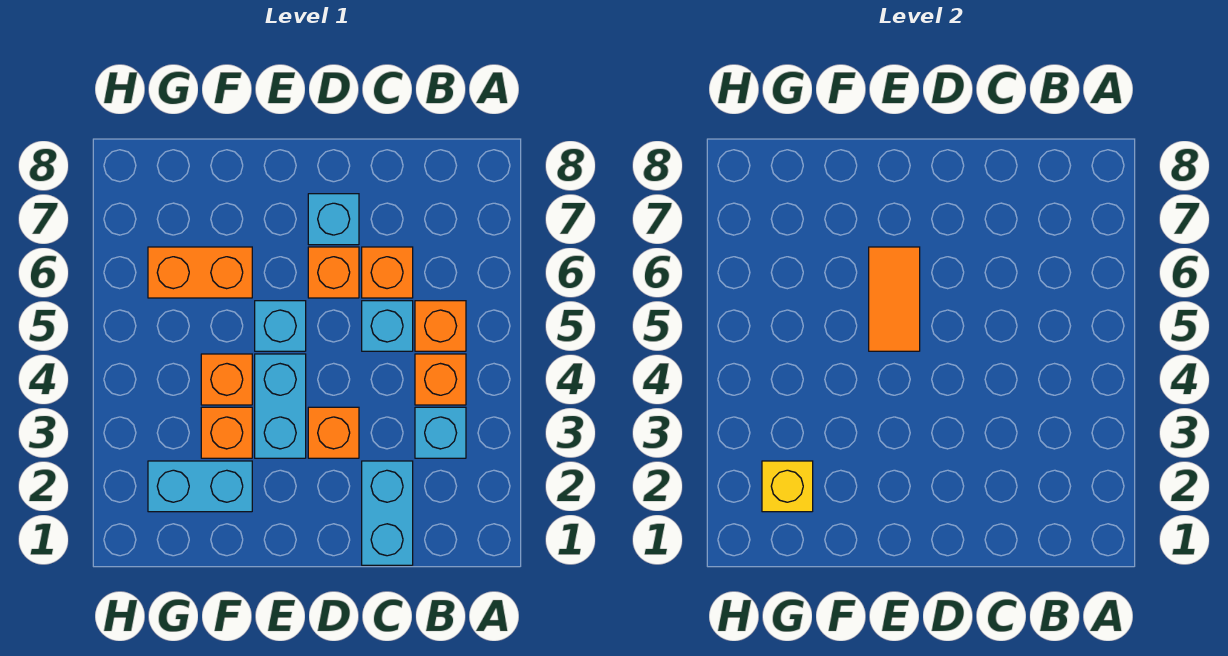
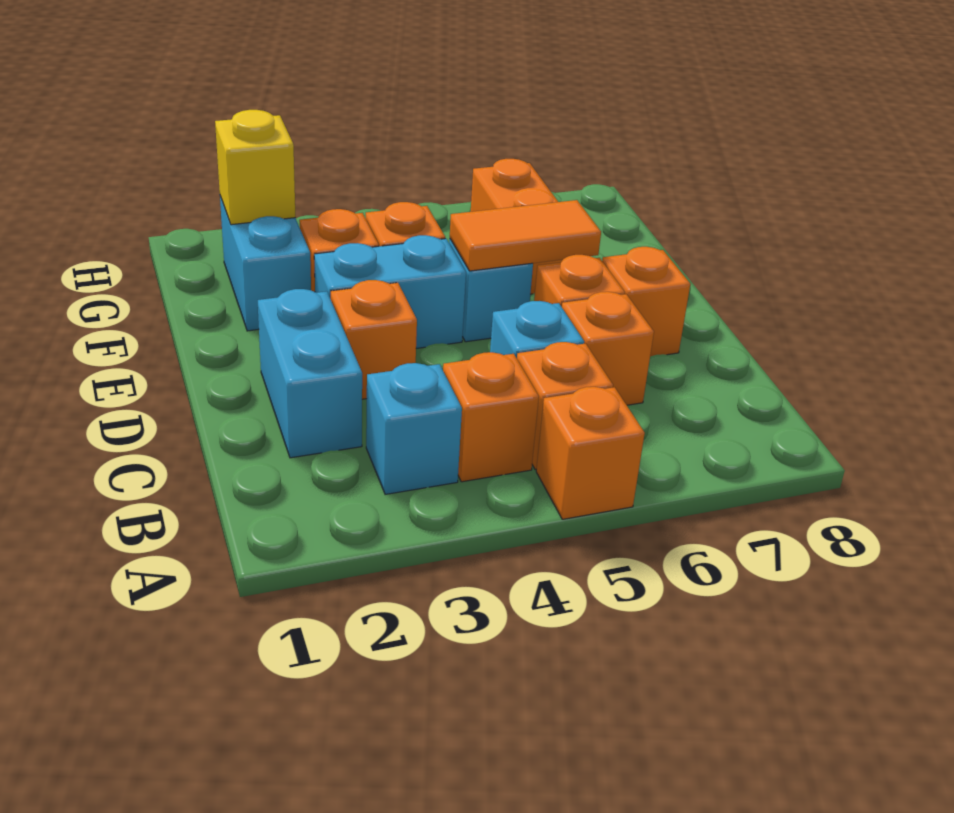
none -> orange 1x1 brick [536,387,645,519]
cyan 1x2 brick [362,461,413,565] -> cyan 1x2 brick turned to [258,289,362,458]
cyan 1x1 brick [308,194,359,245] -> orange 1x1 brick [602,247,690,357]

